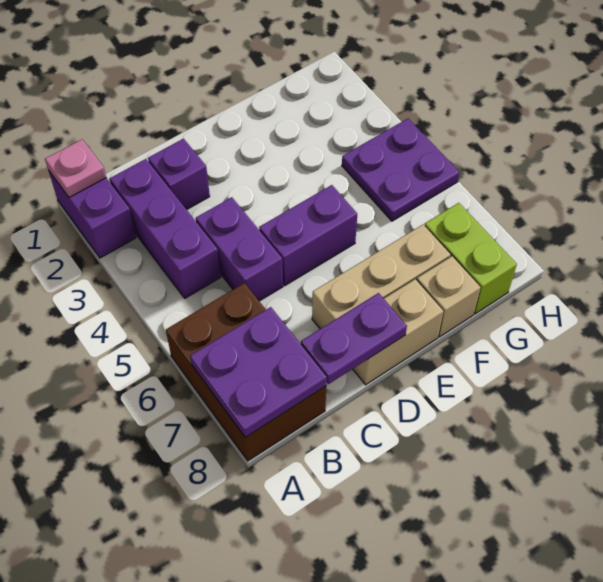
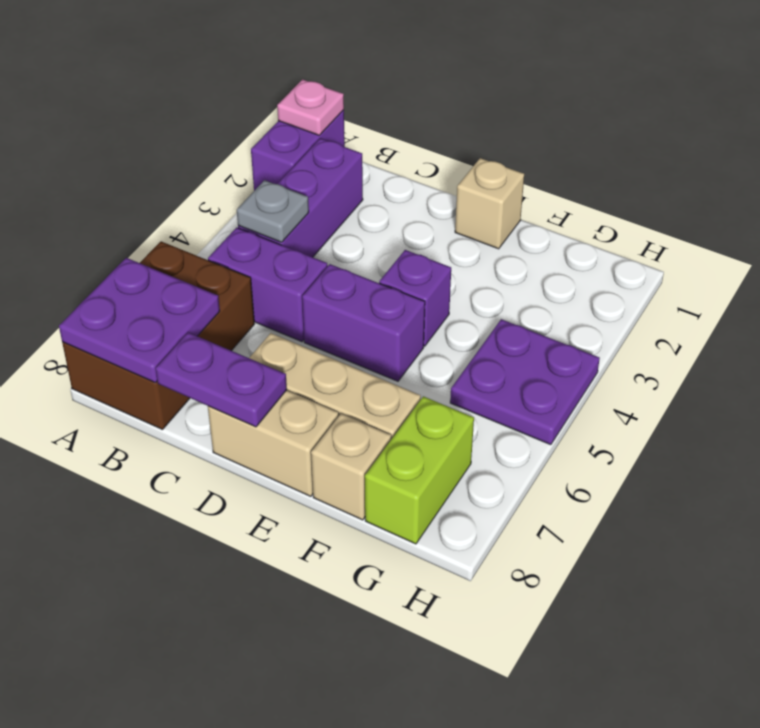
none -> grey 1x1 plate [237,180,309,242]
purple 1x1 brick [148,139,210,210] -> purple 1x1 brick moved to [379,250,451,346]
purple 1x2 brick [196,197,283,301] -> purple 1x2 brick turned to [208,228,328,342]
none -> tan 1x1 brick [455,158,524,249]

